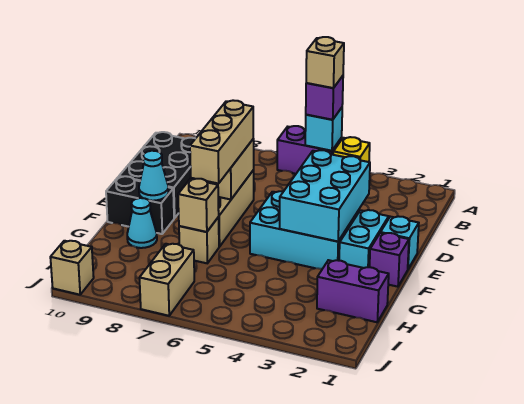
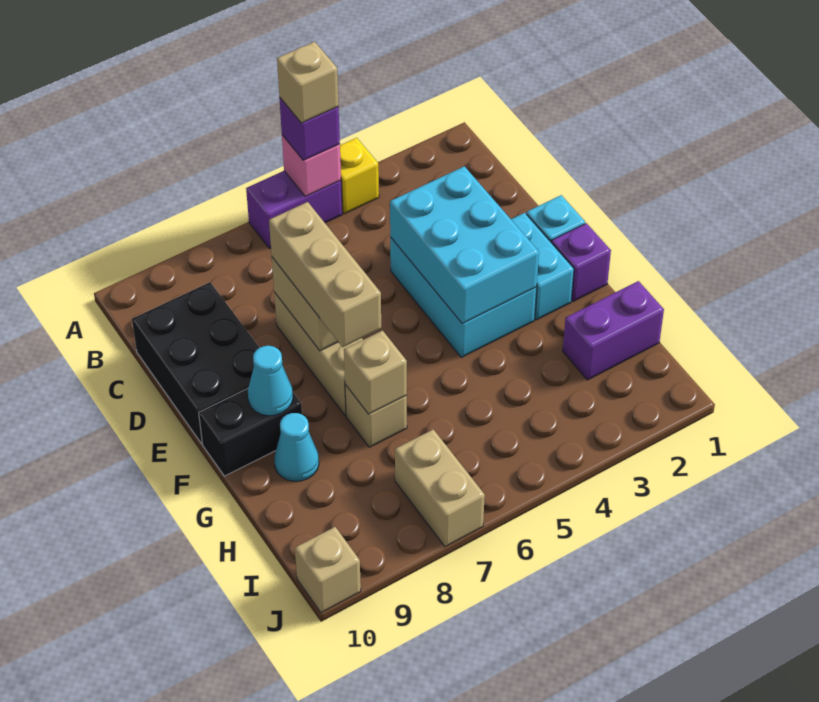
cyan 1x1 brick [305,108,342,151] -> pink 1x1 brick [282,135,341,196]
cyan 2x3 brick [250,191,359,269] -> cyan 2x3 brick turned to [390,237,537,357]

